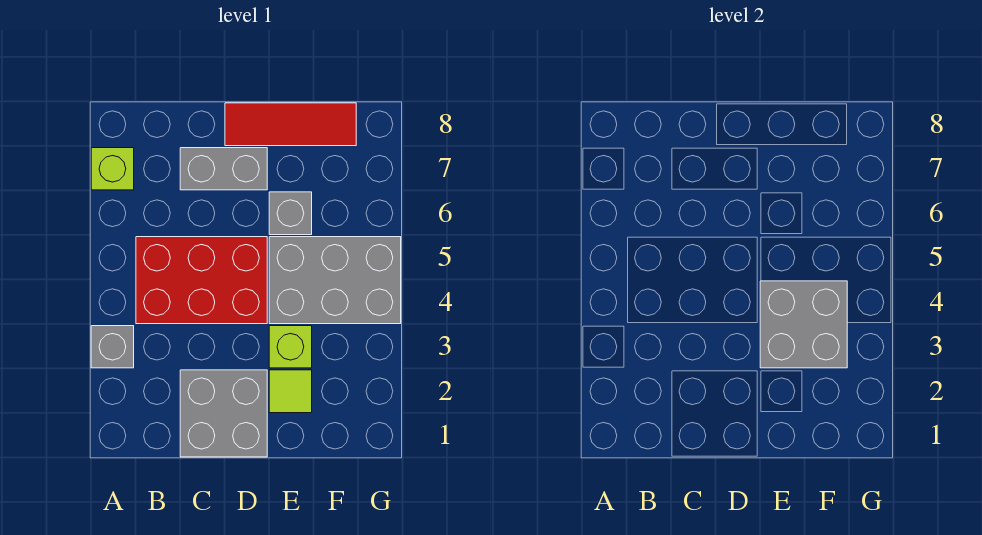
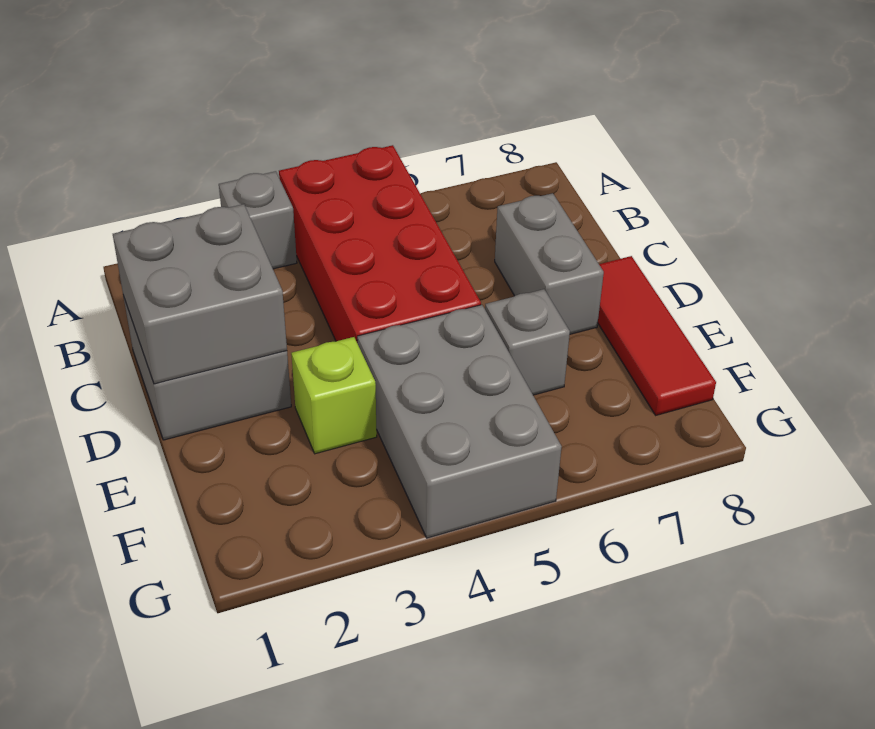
lime 1x1 brick [91,148,134,190] -> none
red 2x3 brick [136,237,267,324] -> red 2x4 brick [279,145,481,343]
lime 1x1 tile [269,370,312,413] -> none
grey 2x2 brick [760,281,847,368] -> grey 2x2 brick moved to [113,204,287,384]

